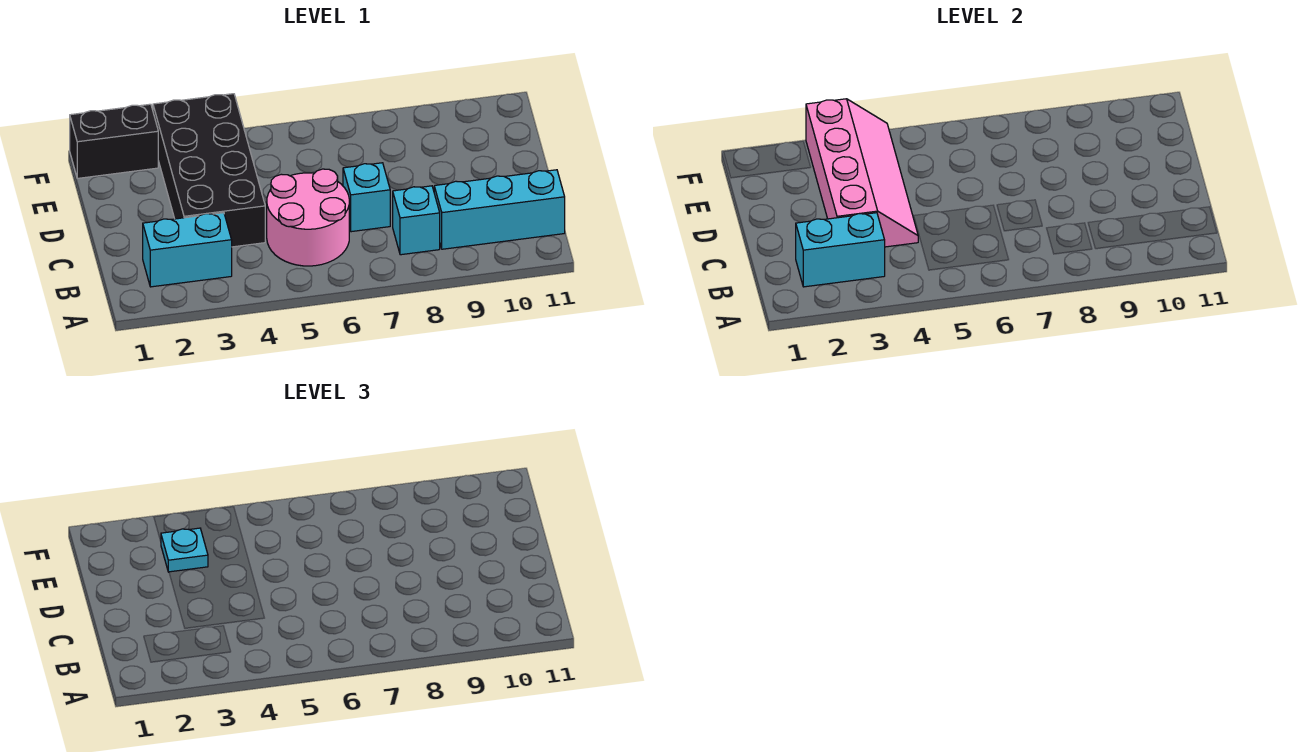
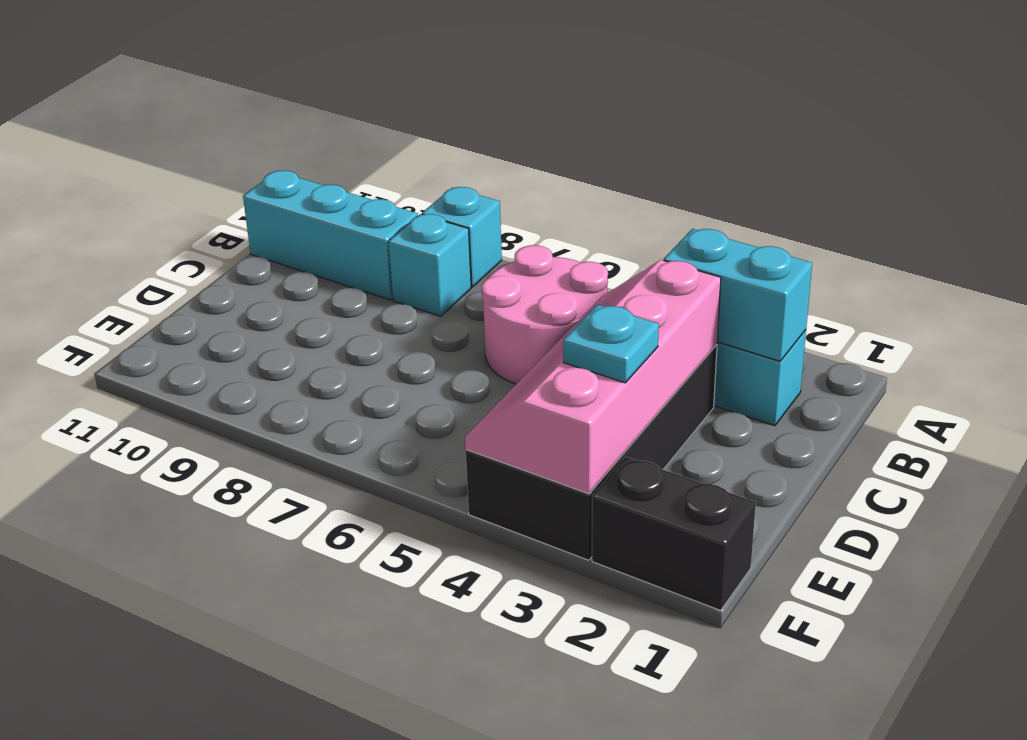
cyan 1x1 brick [343,163,390,232] -> cyan 1x1 brick moved to [422,187,502,287]

